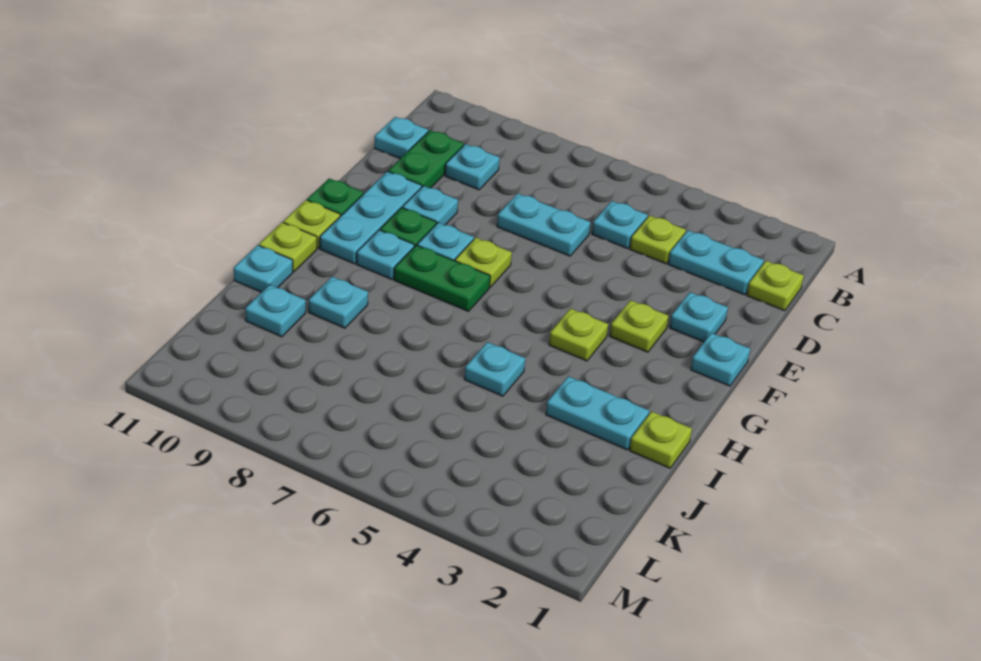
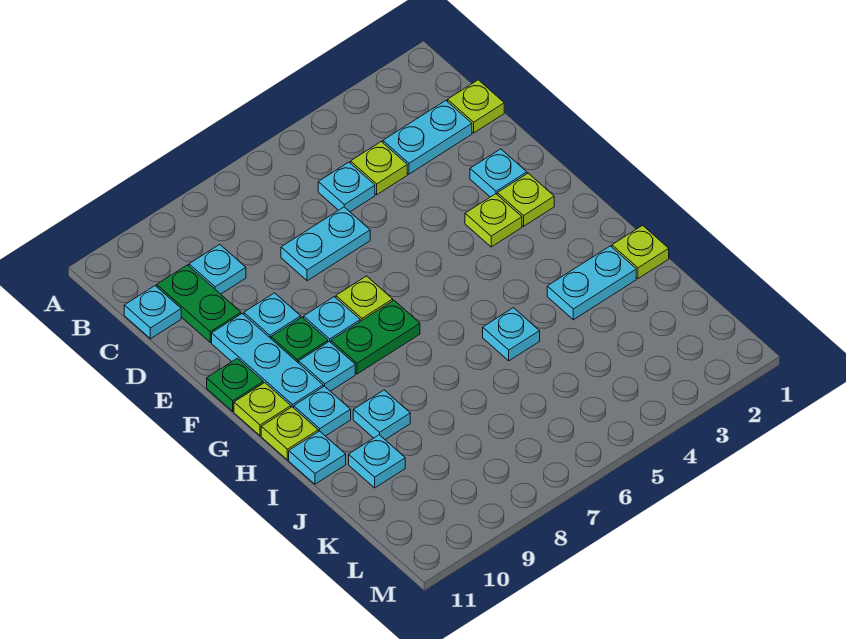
cyan 1x1 plate [691,333,750,386] -> cyan 1x1 plate moved to [294,386,351,436]
lime 1x1 plate [549,309,608,361] -> lime 1x1 plate moved to [497,173,554,226]

